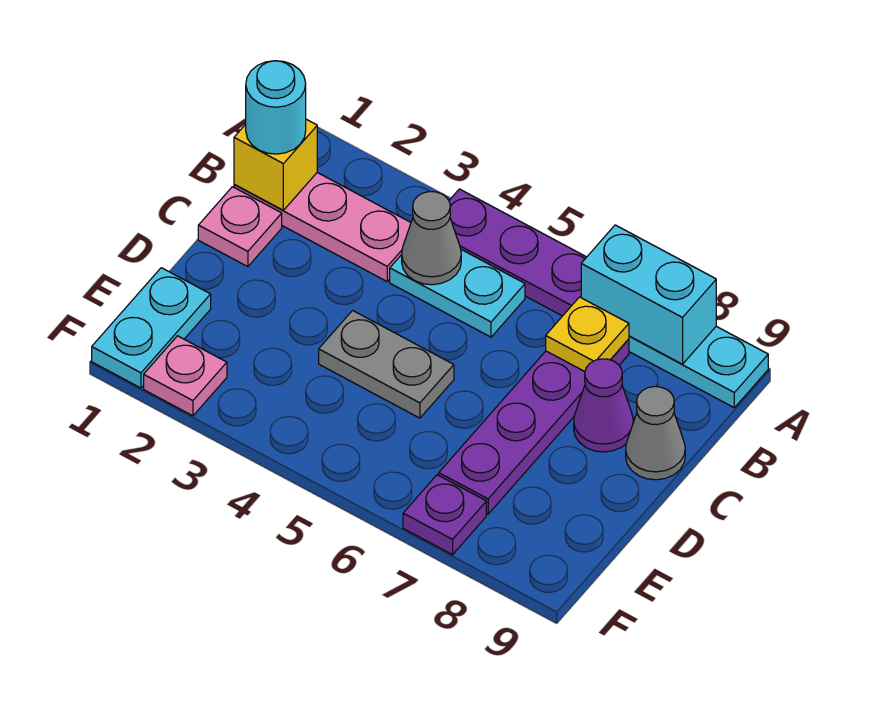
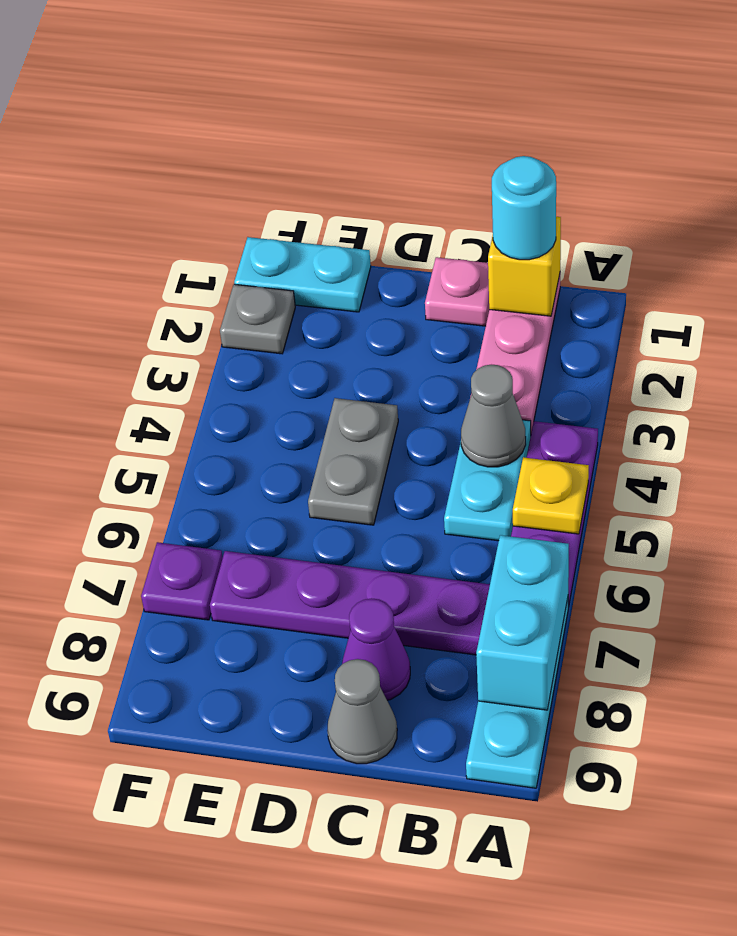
yellow 1x1 plate [546,297,629,372] -> yellow 1x1 plate moved to [513,457,589,534]
pink 1x1 plate [144,336,227,416] -> grey 1x1 plate [220,284,295,354]

